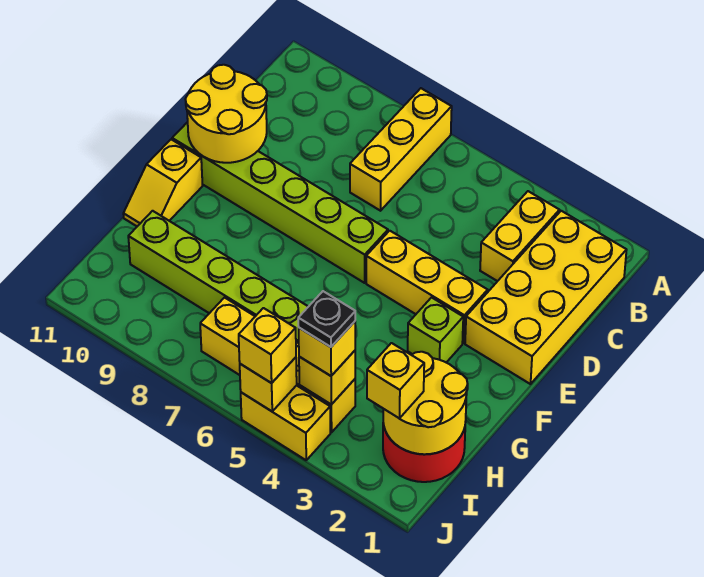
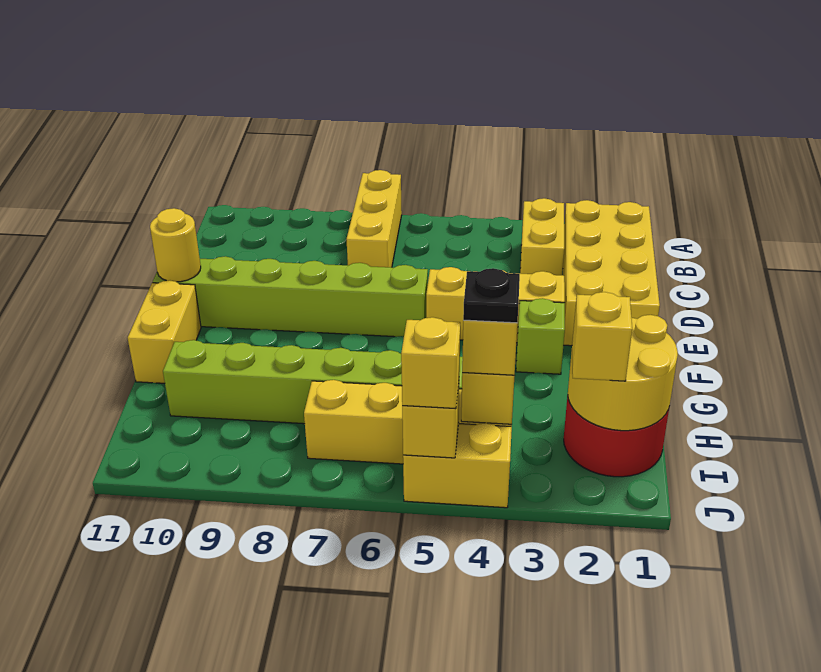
yellow 2x2 round brick [186,65,267,163] -> yellow 1x1 round brick [150,208,201,282]
yellow 1x2 slope [123,139,203,226] -> yellow 1x2 brick [128,281,201,383]

